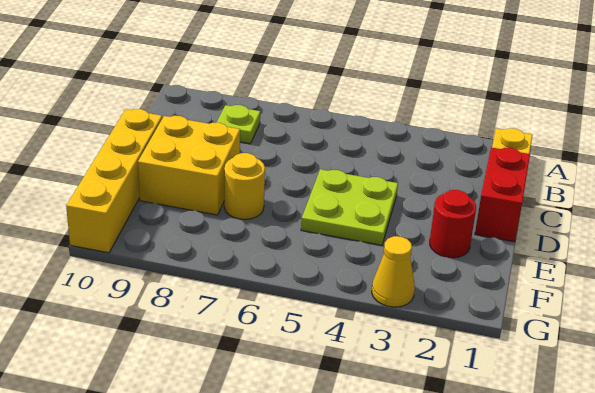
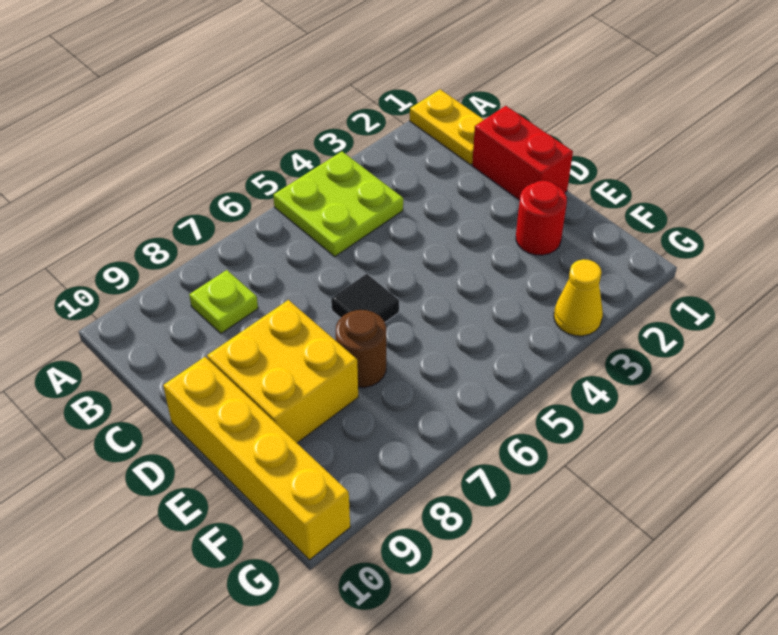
lime 2x2 plate [301,169,398,245] -> lime 2x2 plate moved to [273,151,403,257]
none -> black 1x1 tile [331,274,399,322]
yellow 1x1 round brick [224,153,265,219] -> brown 1x1 round brick [336,310,386,388]

